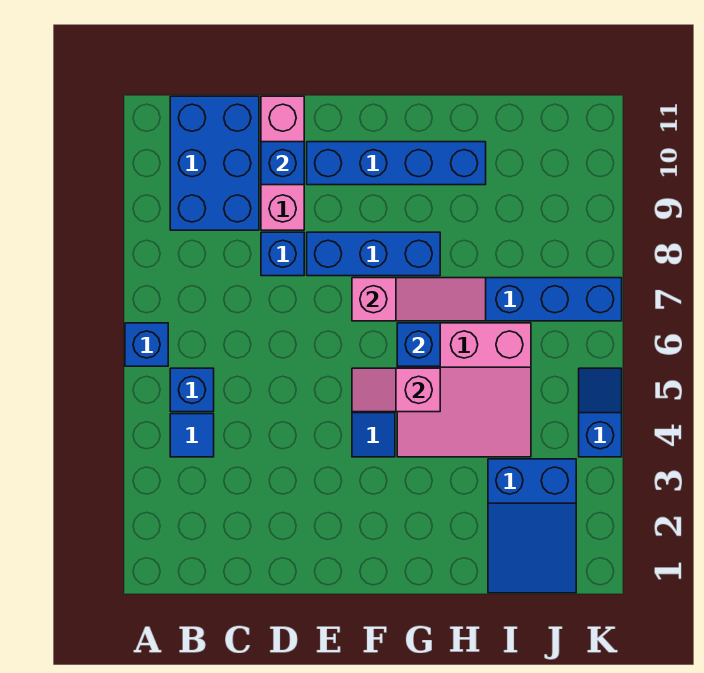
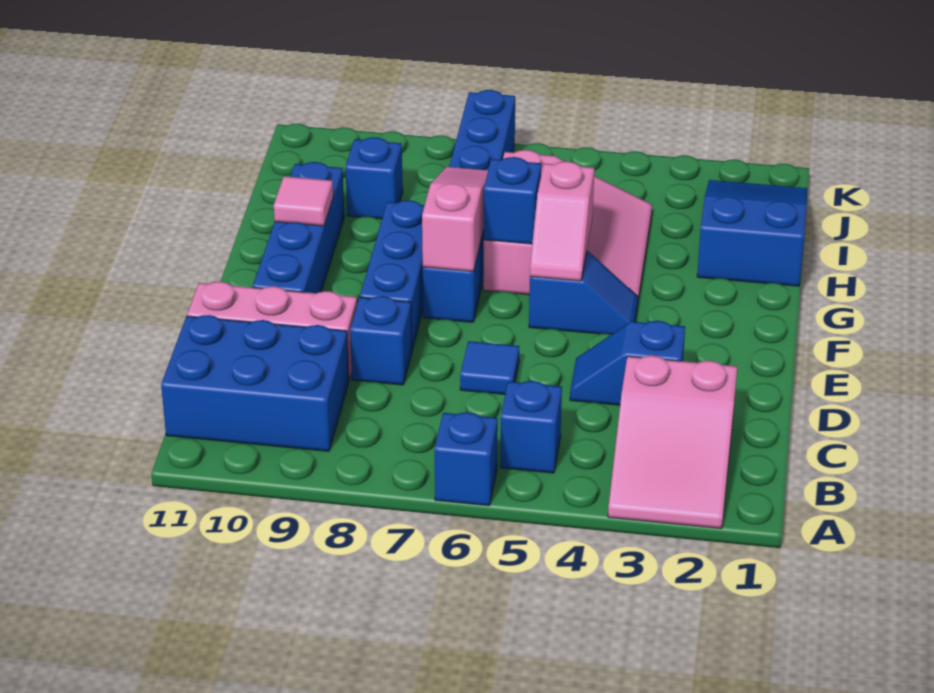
none -> pink 2x3 slope [608,356,737,529]
blue 1x1 tile [170,414,214,457] -> blue 1x1 tile moved to [460,341,519,394]
blue 1x1 brick [261,142,304,185] -> blue 1x1 brick moved to [346,137,403,219]
none -> pink 1x1 tile [274,176,333,226]
blue 2x3 slope [488,459,576,593] -> blue 2x3 slope turned to [697,180,807,286]
blue 1x2 slope [579,368,622,457] -> blue 1x2 slope moved to [570,321,685,405]

